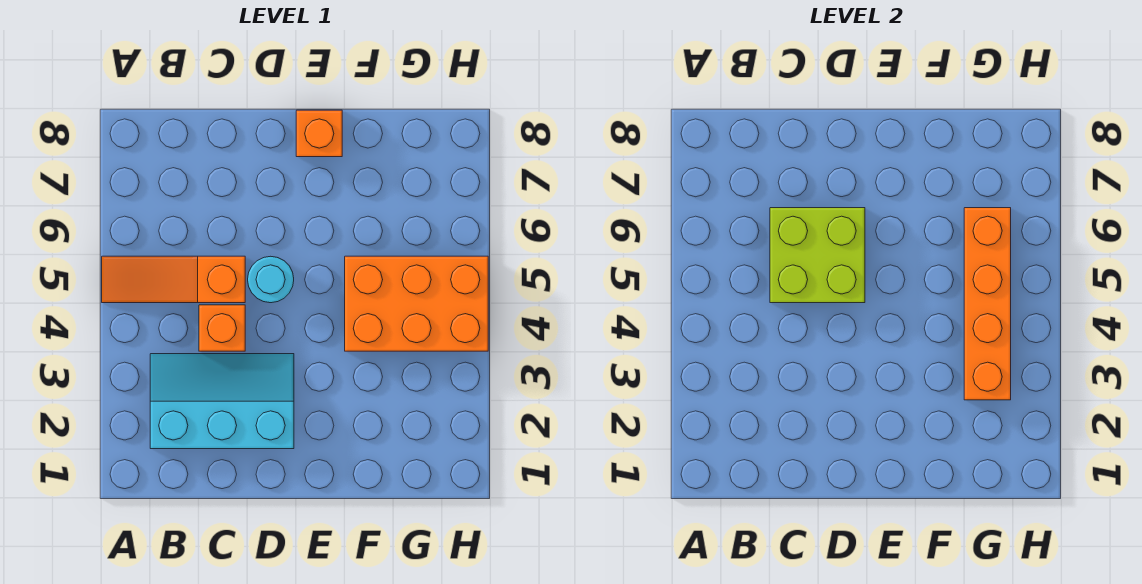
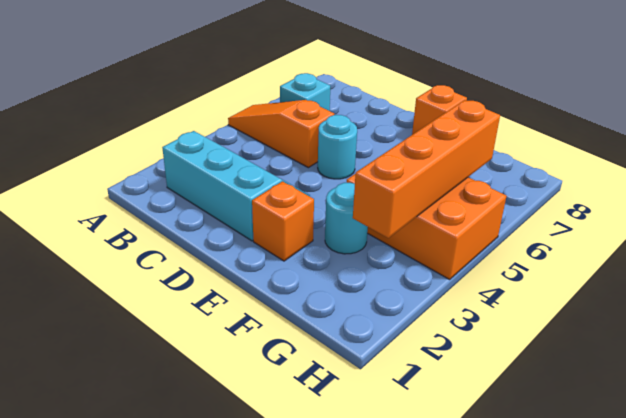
none -> cyan 1x1 brick [280,73,330,111]
orange 1x1 brick [199,305,245,351] -> orange 1x1 brick moved to [252,181,314,261]
lime 2x2 brick [770,208,865,303] -> none
none -> cyan 1x1 round brick [325,183,368,254]

